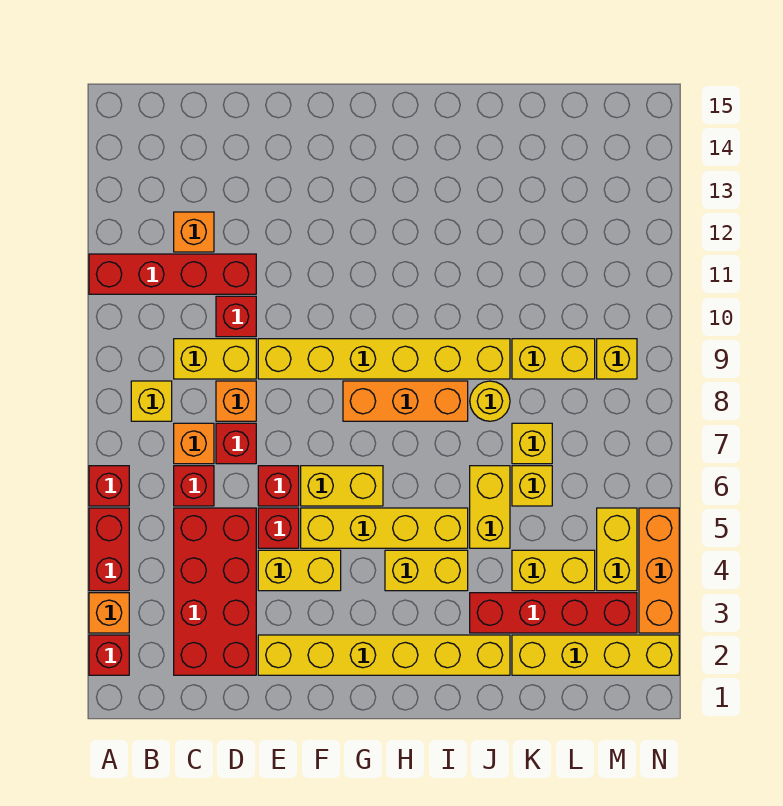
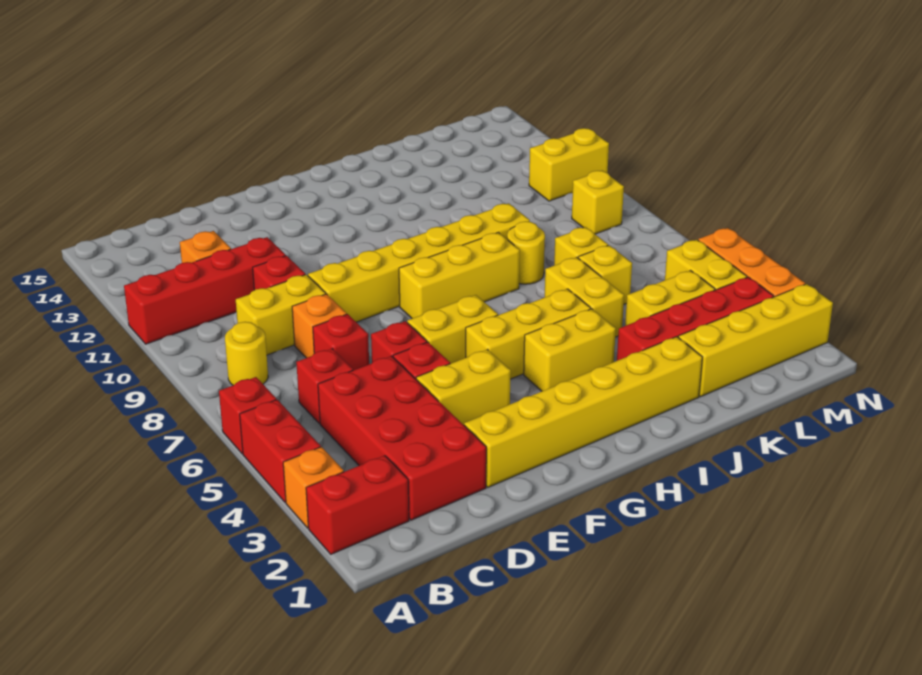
red 1x1 brick [89,635,129,675] -> red 1x2 brick [306,455,409,554]
yellow 1x1 brick [131,381,172,421] -> yellow 1x1 round brick [225,322,268,385]
orange 1x1 brick [174,423,214,464] -> none
yellow 1x4 brick [301,508,468,548] -> yellow 1x3 brick [466,289,591,379]
orange 1x3 brick [343,381,468,421] -> yellow 1x3 brick [399,232,520,318]
yellow 1x2 brick [512,339,595,379] -> yellow 1x2 brick moved to [529,128,609,201]

